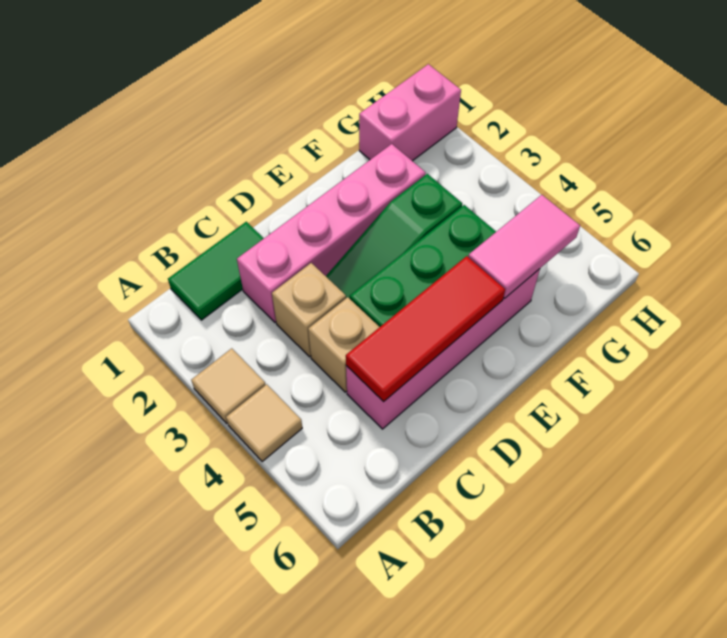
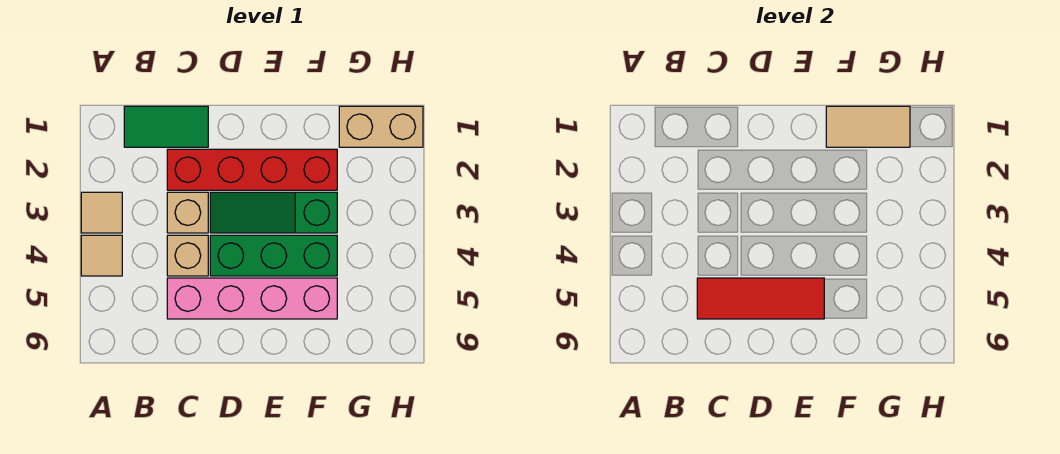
pink 1x4 brick [237,144,426,322] -> red 1x4 brick [167,149,337,190]
none -> tan 1x2 tile [826,106,910,147]
pink 1x2 tile [468,195,580,298] -> none
pink 1x2 brick [359,64,461,161] -> tan 1x2 brick [339,106,423,147]

